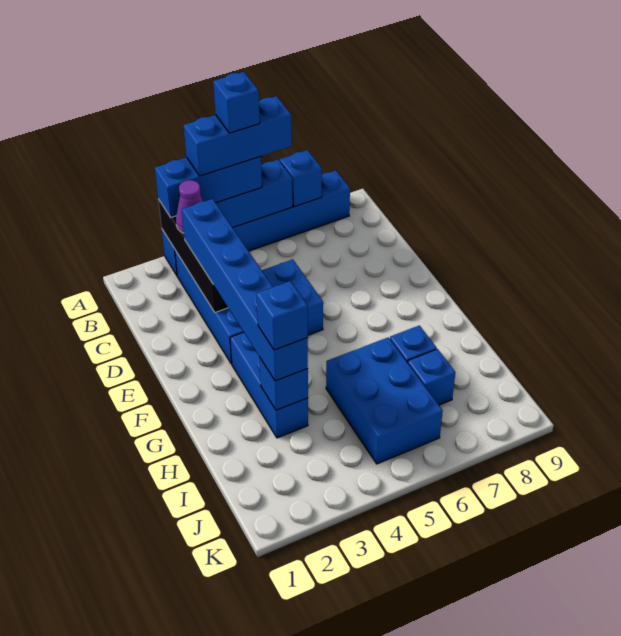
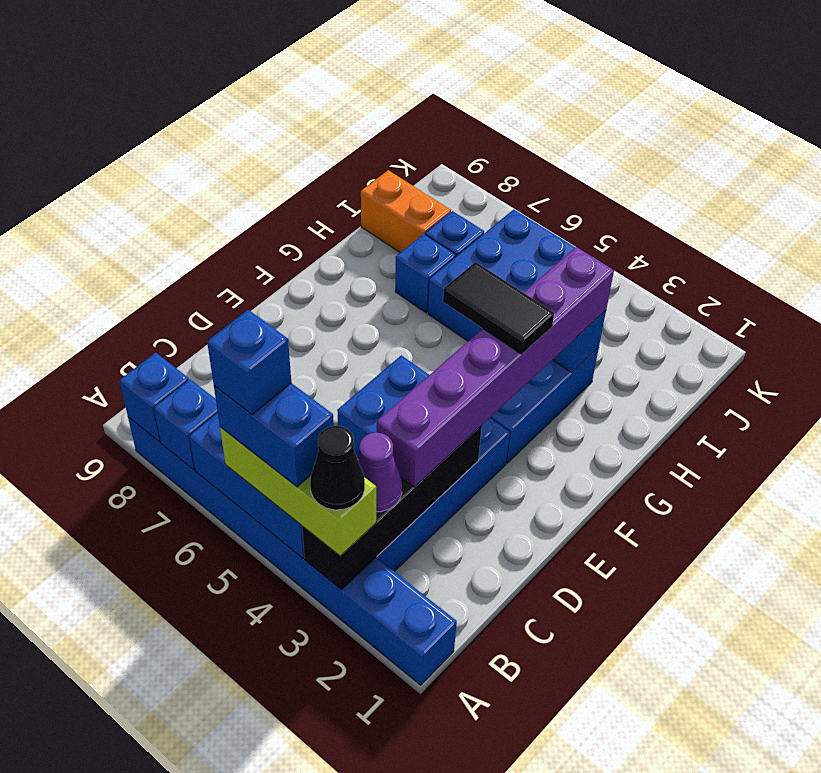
blue 1x6 brick [162,170,350,275] -> blue 1x8 brick [128,417,457,685]
blue 1x3 brick [155,157,262,217] -> lime 1x3 brick [220,427,376,556]
none -> black 1x1 cone [310,426,365,510]
blue 1x3 brick [184,96,292,176] -> blue 1x2 brick [214,383,334,487]
blue 1x6 brick [182,199,308,381] -> purple 1x6 brick [377,247,614,487]
none -> black 1x2 tile [443,262,554,354]
blue 1x1 brick [256,281,308,350] -> blue 1x1 brick moved to [119,353,189,442]
none -> orange 1x2 brick [361,170,451,253]

